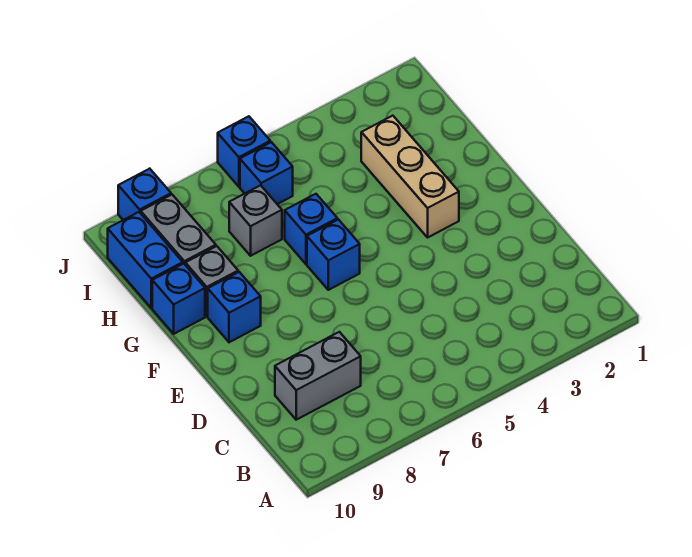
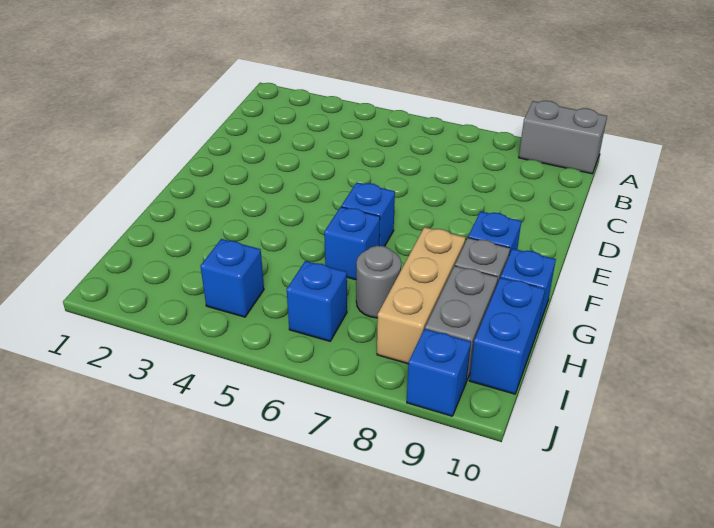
grey 1x2 brick [275,332,361,420] -> grey 1x2 brick moved to [519,101,607,174]
tan 1x3 brick [361,116,459,237] -> tan 1x3 brick moved to [377,227,466,364]
grey 1x1 brick [229,185,282,256] -> grey 1x1 round brick [356,246,401,318]
blue 1x1 brick [218,116,270,187] -> blue 1x1 brick moved to [200,239,264,317]

